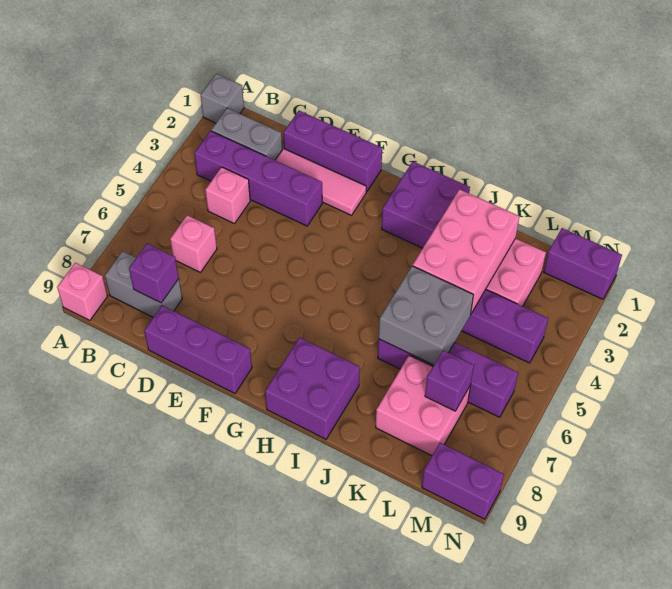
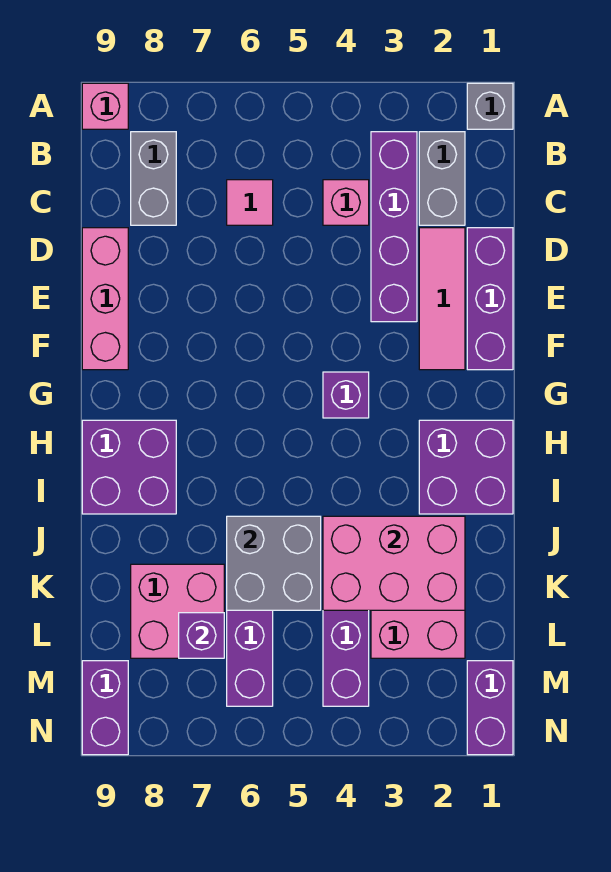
pink 1x1 brick [170,215,217,272] -> pink 1x1 tile [227,180,273,225]
purple 1x1 brick [129,244,179,303] -> purple 1x1 brick moved to [323,372,369,418]
purple 1x3 brick [144,306,252,393] -> pink 1x3 brick [82,228,128,370]

